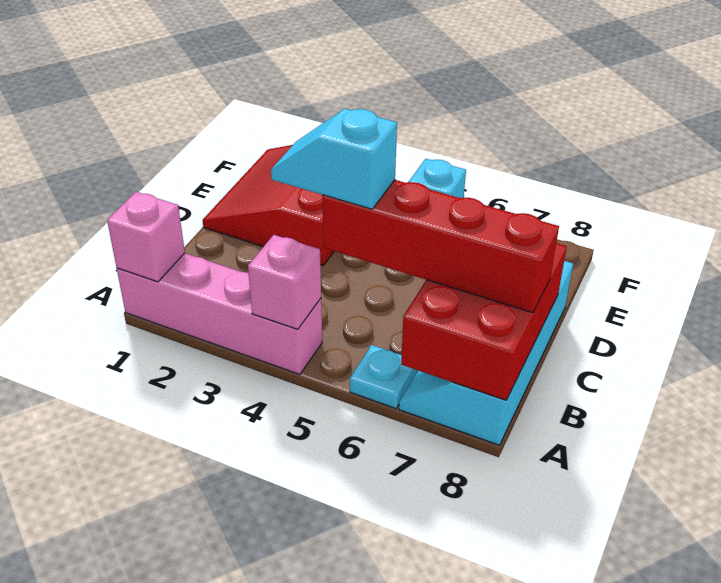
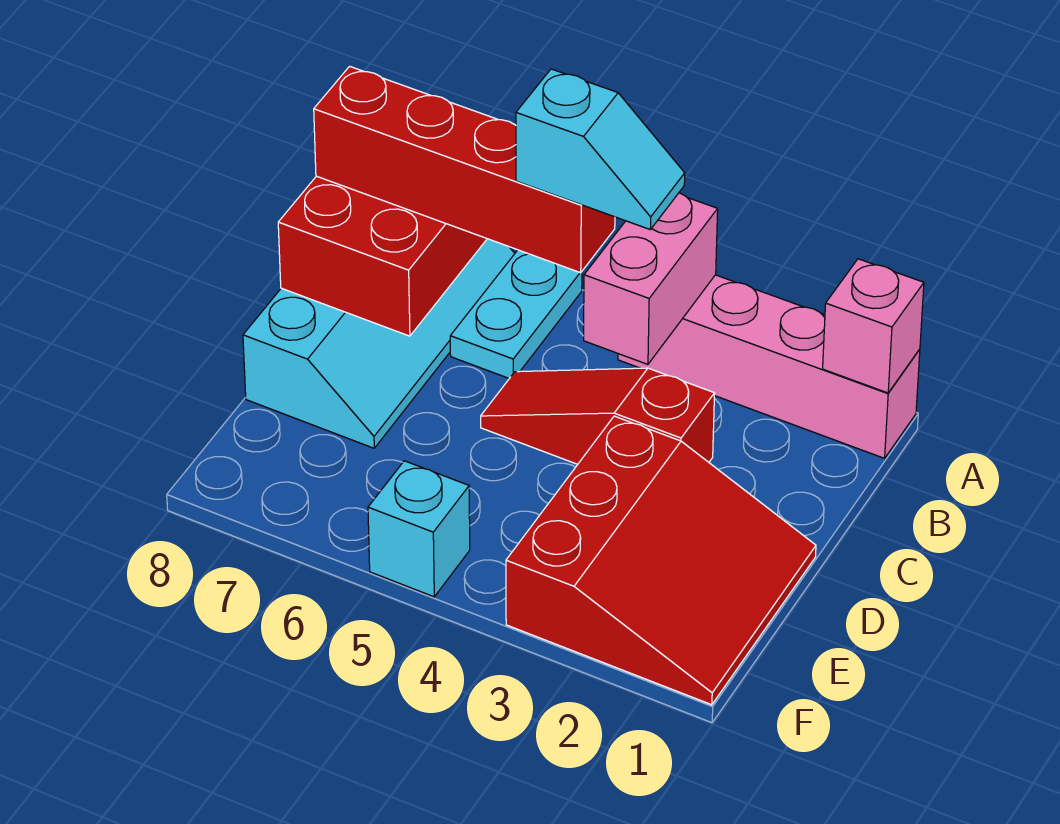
pink 1x1 brick [248,235,321,329] -> pink 1x2 brick [584,193,718,364]
cyan 1x1 plate [350,345,417,409] -> cyan 1x2 plate [450,250,582,378]
none -> red 1x3 slope [481,368,715,464]

